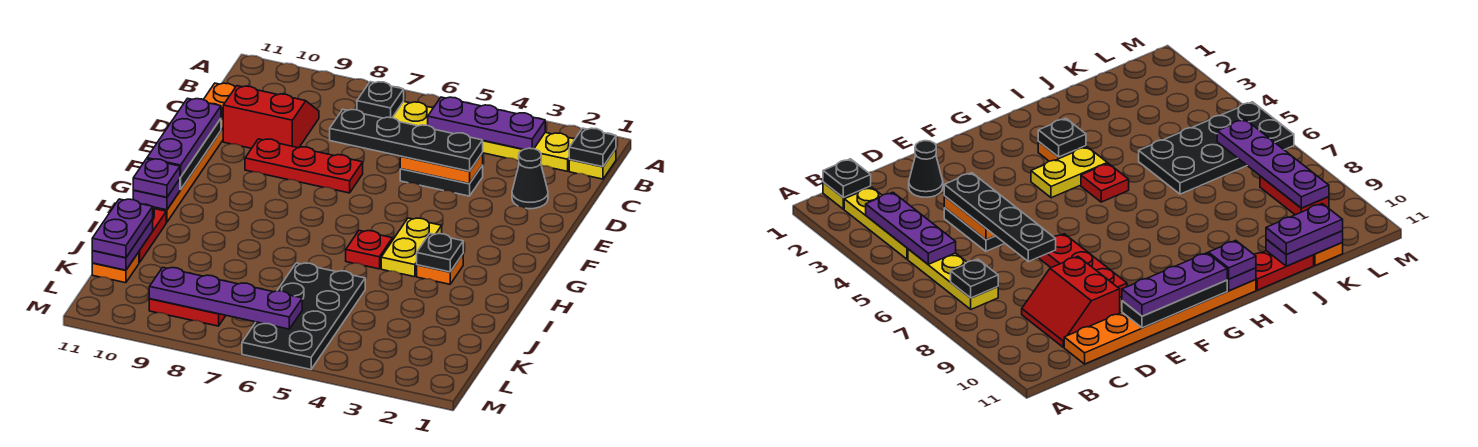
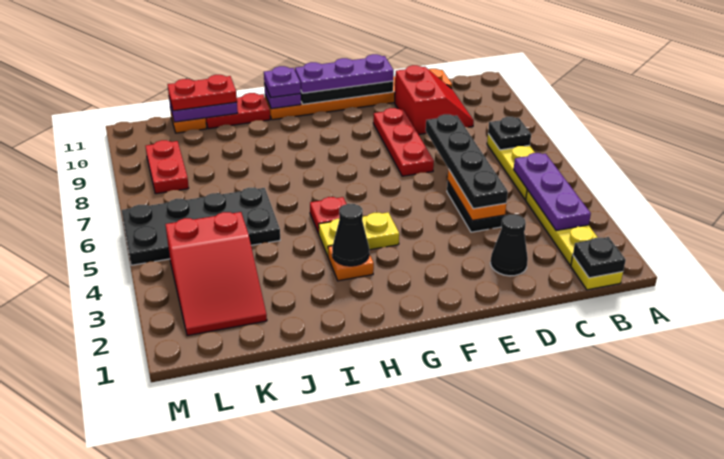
black 1x1 plate [417,234,463,272] -> black 1x1 cone [332,204,369,266]
purple 1x2 plate [92,199,153,258] -> red 1x2 plate [167,75,237,111]
none -> red 2x3 slope [165,212,267,336]
purple 1x4 plate [149,267,302,329] -> none

